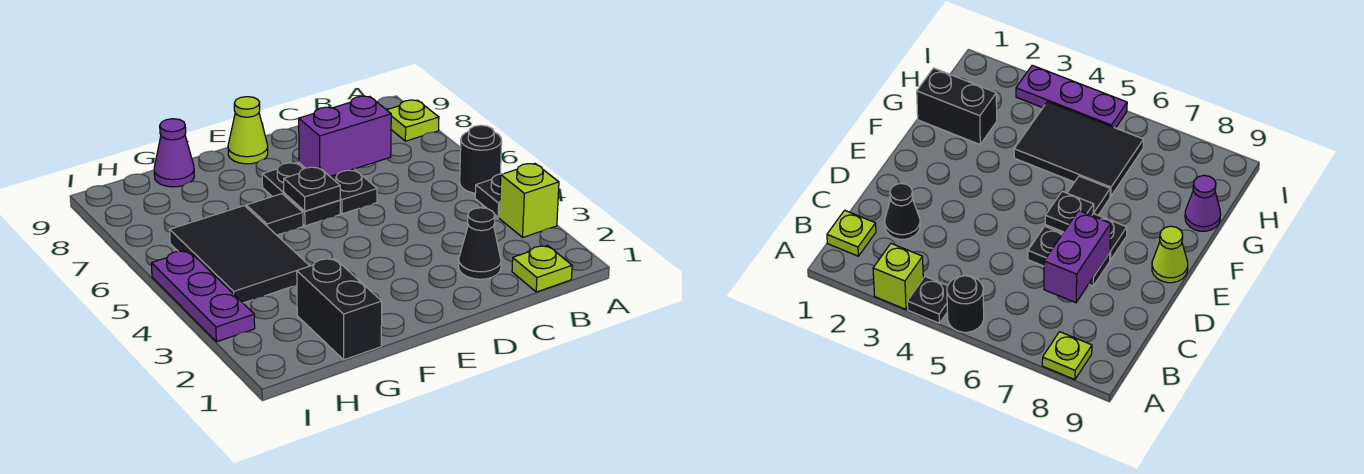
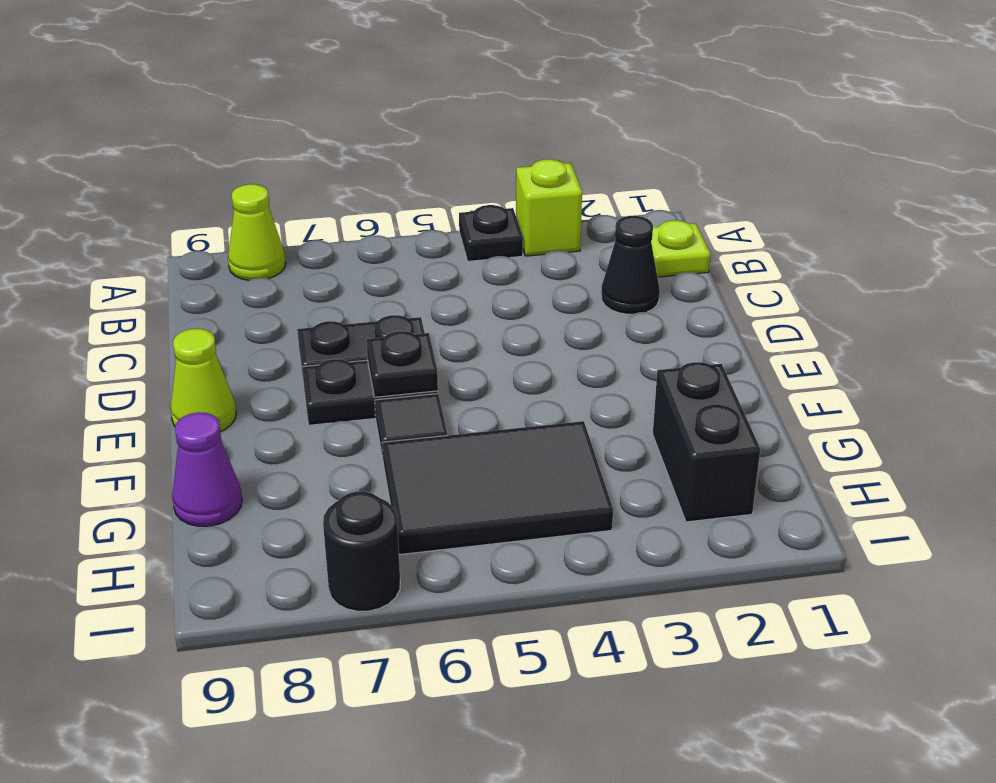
black 1x1 round brick [460,125,502,193] -> black 1x1 round brick moved to [323,492,400,611]
lime 1x1 plate [387,100,439,141] -> lime 1x1 cone [228,184,286,280]
purple 1x2 brick [299,96,391,176] -> none
black 1x2 brick [297,258,382,360] -> black 1x2 brick turned to [653,362,760,522]
purple 1x3 plate [151,251,255,342] -> none

